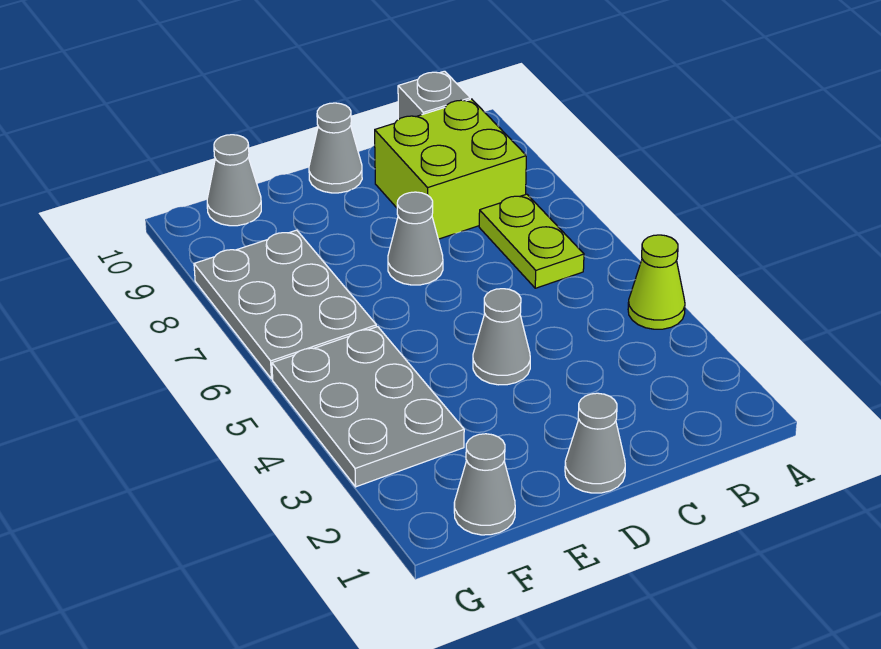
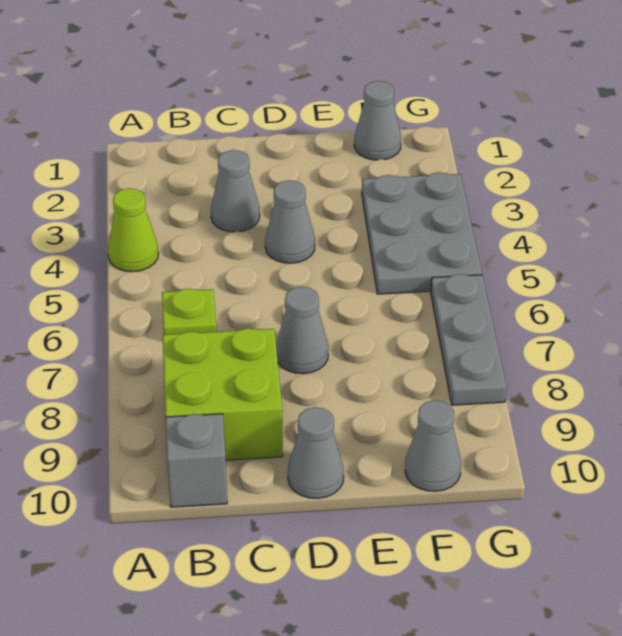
lime 1x2 plate [479,194,584,288] -> lime 1x1 plate [162,289,216,335]
grey 1x1 cone [565,393,625,493] -> grey 1x1 cone moved to [211,150,260,232]
grey 2x3 plate [194,230,376,379] -> grey 1x3 plate [431,274,507,405]

